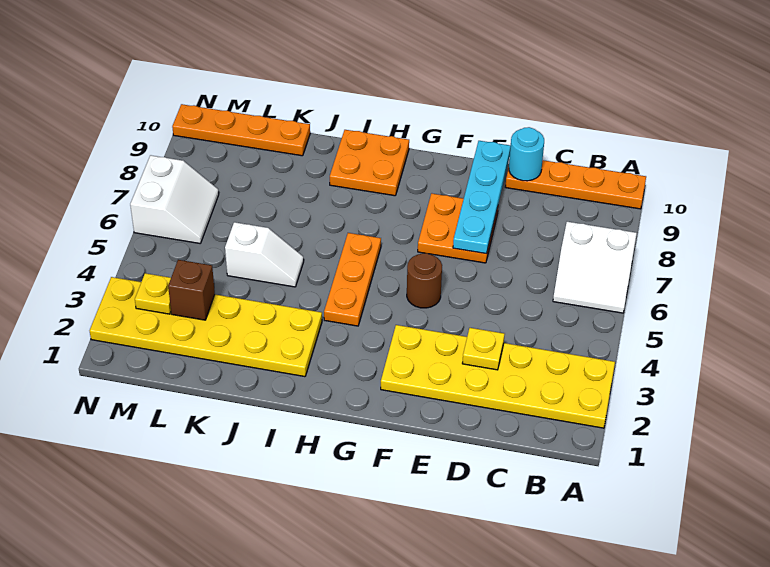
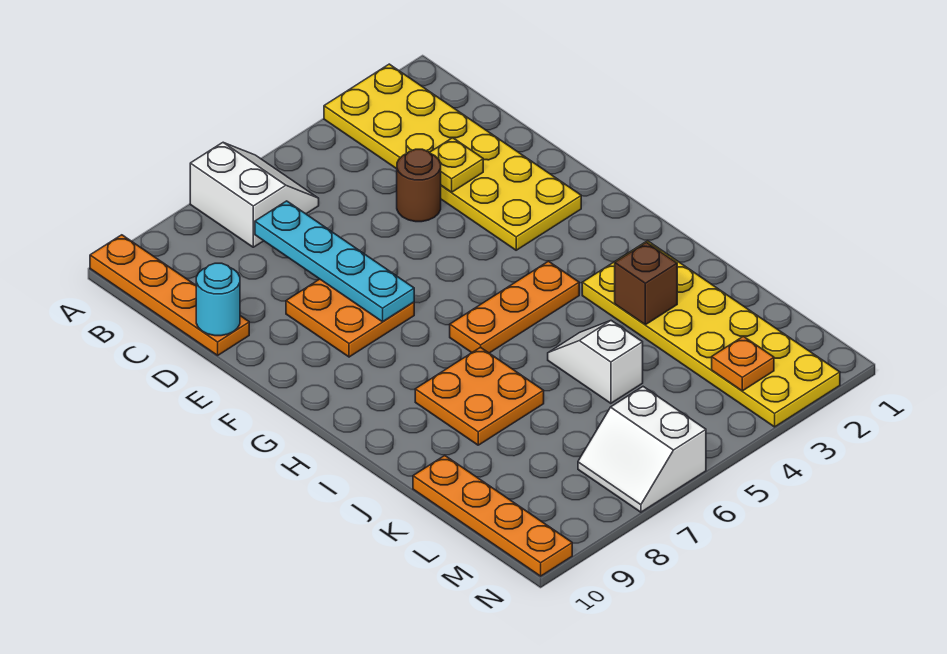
cyan 1x4 plate [453,141,511,254] -> cyan 1x4 plate turned to [255,201,414,322]
brown 1x1 round brick [407,253,442,308] -> brown 1x1 round brick moved to [397,149,441,222]
orange 2x2 plate [330,130,409,196] -> orange 2x2 plate moved to [415,347,544,445]
brown 1x1 brick [168,260,215,320] -> brown 1x1 brick moved to [615,242,677,325]
yellow 1x1 plate [135,273,171,314] -> orange 1x1 plate [712,336,774,391]
white 2x2 slope [130,155,219,243] -> white 2x2 slope turned to [578,387,706,512]

